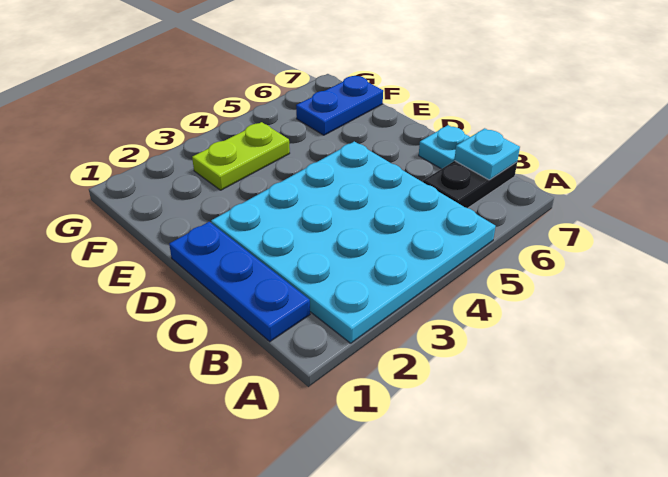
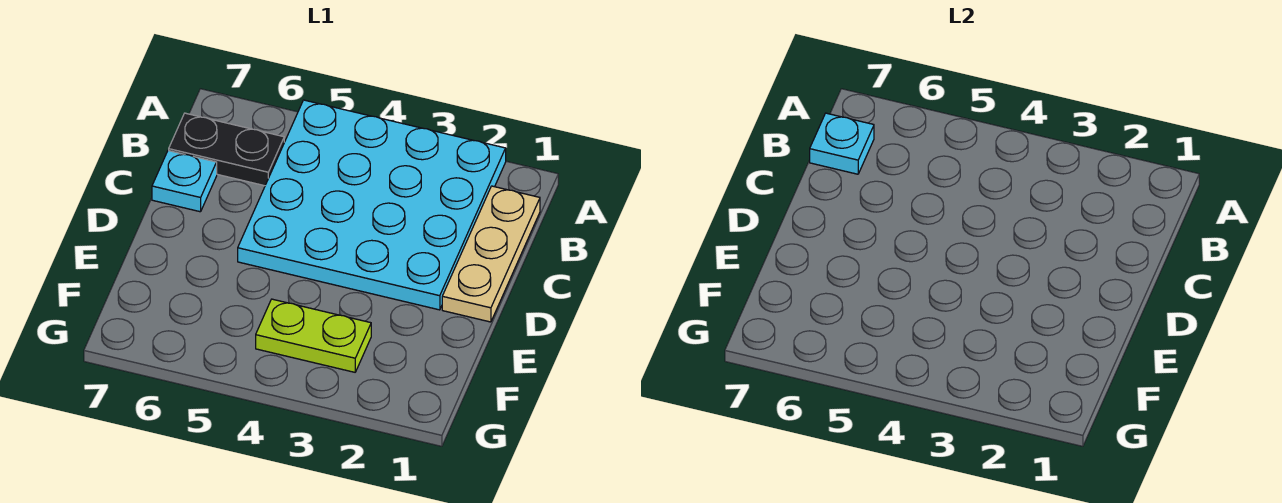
blue 1x3 plate [169,222,310,342] -> tan 1x3 plate [442,186,540,322]
blue 1x2 plate [296,76,383,135] -> none

